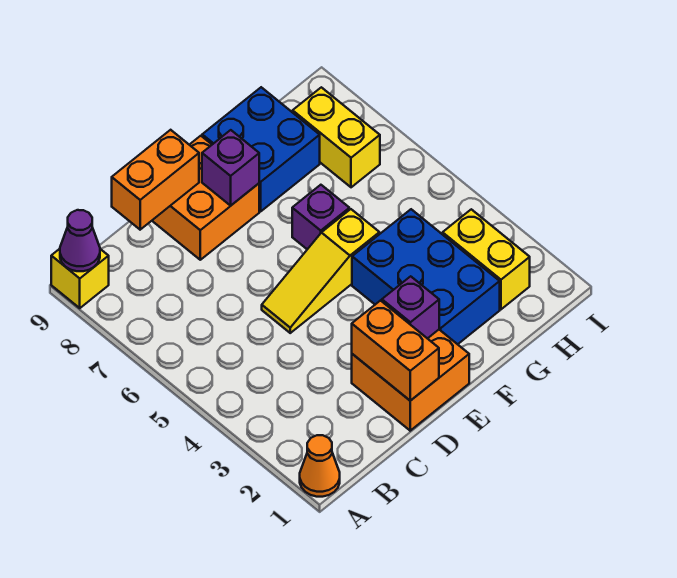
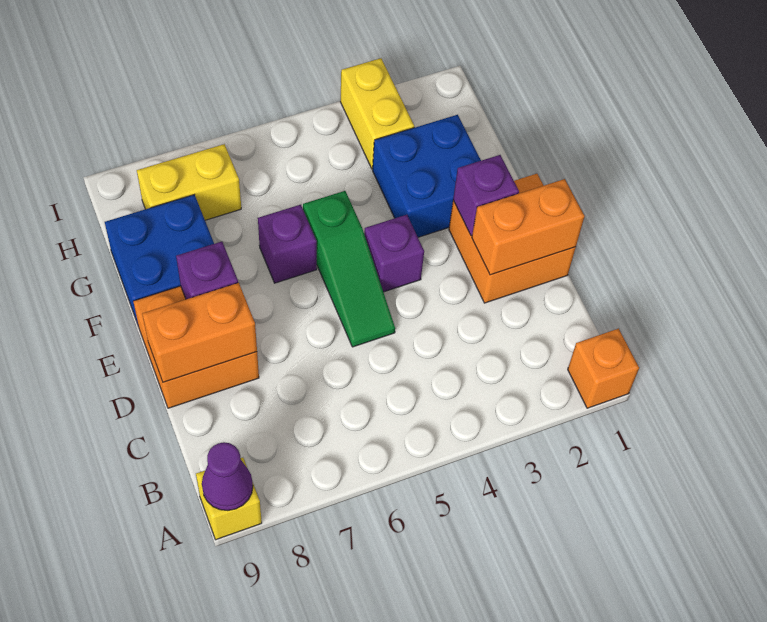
orange 1x1 cone [300,435,340,497] -> orange 1x1 brick [568,329,639,408]
orange 1x2 brick [112,130,199,230] -> orange 1x2 brick turned to [142,283,257,382]
yellow 1x3 slope [262,209,379,333] -> green 1x3 slope [303,191,395,347]
none -> purple 1x1 brick [364,215,424,292]
blue 2x3 brick [352,209,500,344] -> blue 2x2 brick [373,115,481,237]
yellow 1x2 brick [443,209,530,309] -> yellow 1x2 brick turned to [340,58,414,169]

